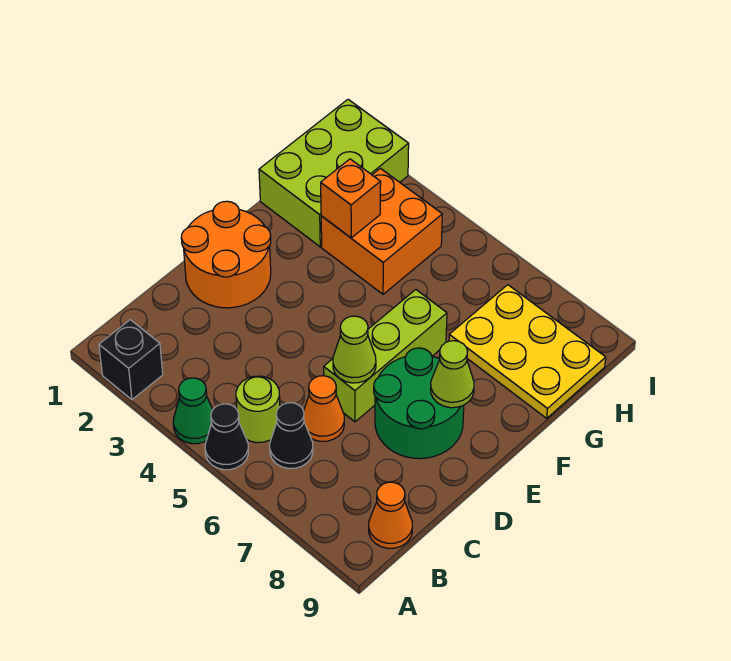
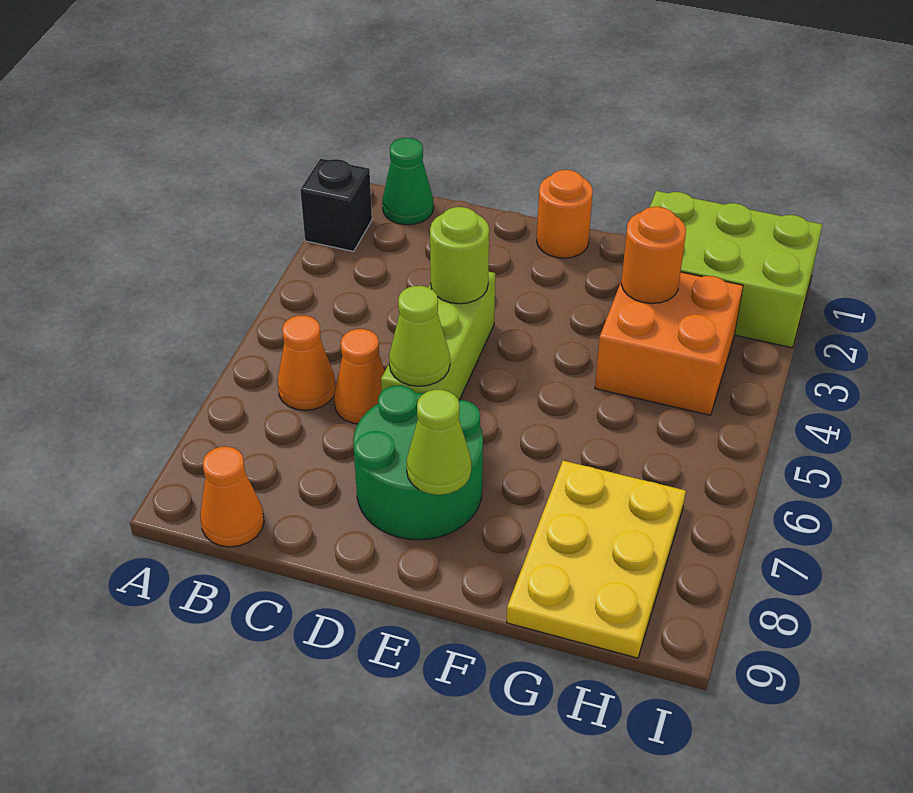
green 1x1 cone [173,378,213,444] -> green 1x1 cone moved to [382,138,434,225]
black 1x1 cone [205,404,248,470] -> none
lime 1x1 round brick [236,376,280,443] -> lime 1x1 round brick moved to [430,207,489,304]
black 1x1 cone [270,403,313,469] -> orange 1x1 cone [277,315,336,410]
orange 2x2 round brick [181,201,271,308] -> orange 1x1 round brick [537,170,593,258]
lime 1x3 brick [324,290,447,422] -> lime 1x3 brick turned to [381,271,495,400]
orange 1x1 brick [321,159,381,238] -> orange 1x1 round brick [621,207,686,304]

